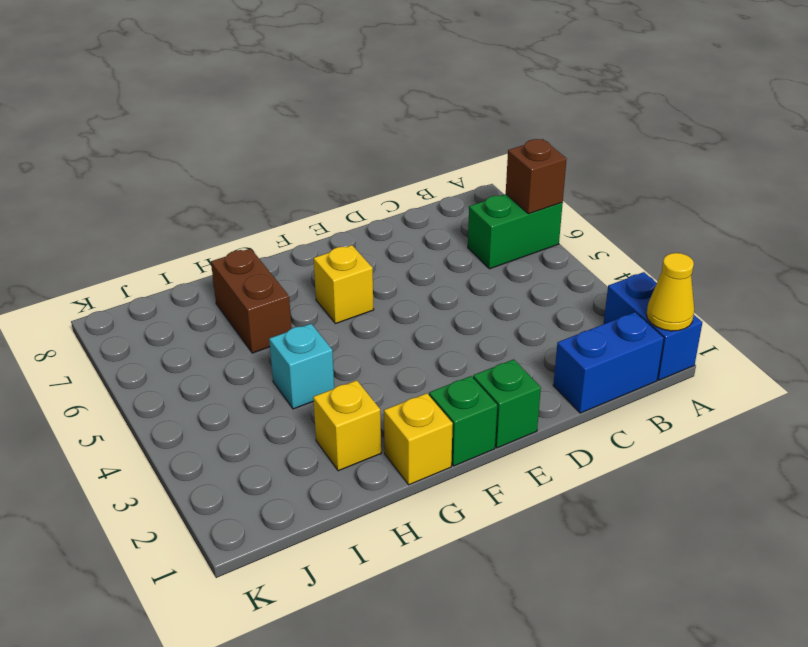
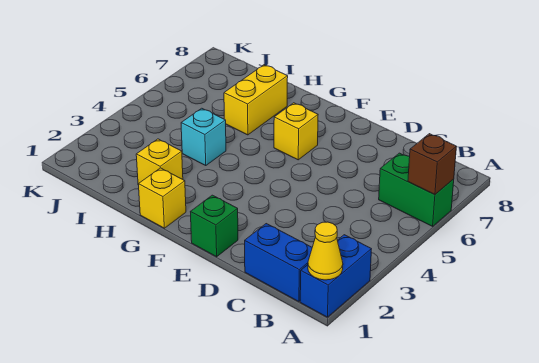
green 1x1 brick [429,376,497,466] -> none
brown 1x2 brick [211,248,292,353] -> yellow 1x2 brick [224,65,288,135]

